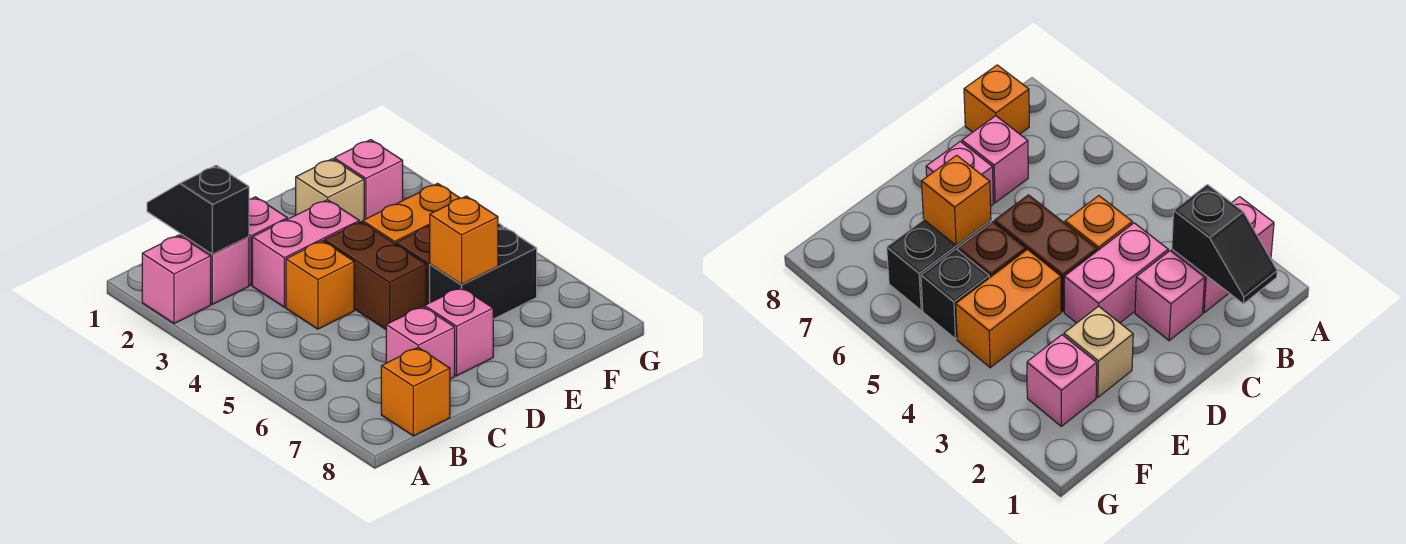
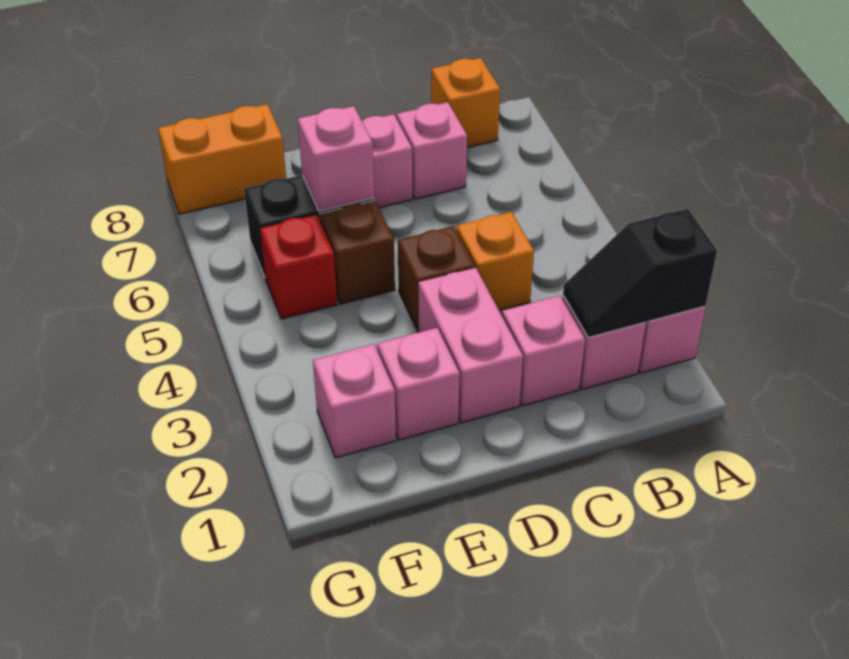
black 1x2 slope [147,165,249,254] -> black 1x2 slope turned to [563,209,717,337]
pink 1x2 brick [252,200,359,307] -> pink 1x2 brick turned to [418,268,523,423]
brown 1x2 brick [324,222,426,329] -> brown 1x1 brick [398,226,475,332]
tan 1x1 brick [296,159,364,222] -> pink 1x1 brick [377,328,460,440]
orange 1x2 brick [363,183,459,244] -> orange 1x2 brick moved to [158,104,286,214]
orange 1x1 brick [430,196,498,284] -> pink 1x1 brick [298,106,374,211]
black 1x1 brick [921,249,989,339] -> red 1x1 brick [260,214,337,319]

